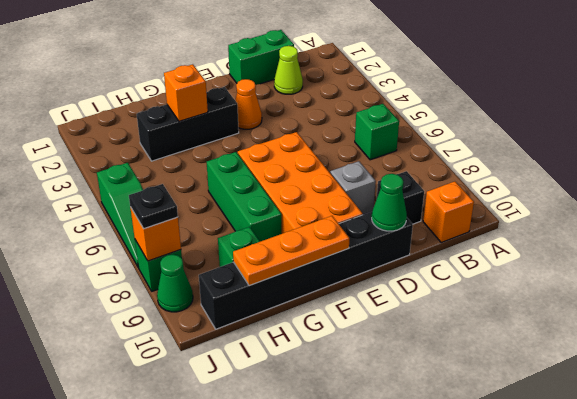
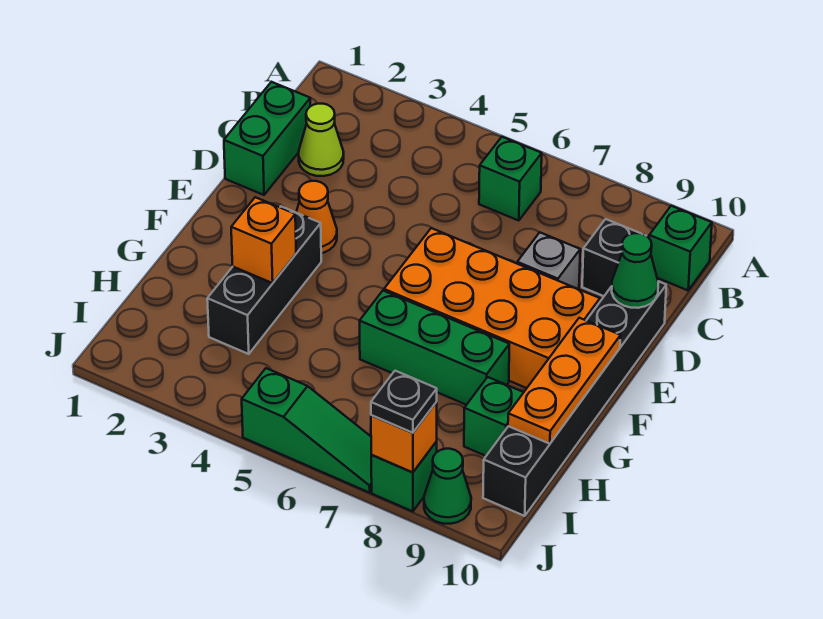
orange 1x1 brick [423,181,474,243] -> green 1x1 brick [649,206,712,290]

